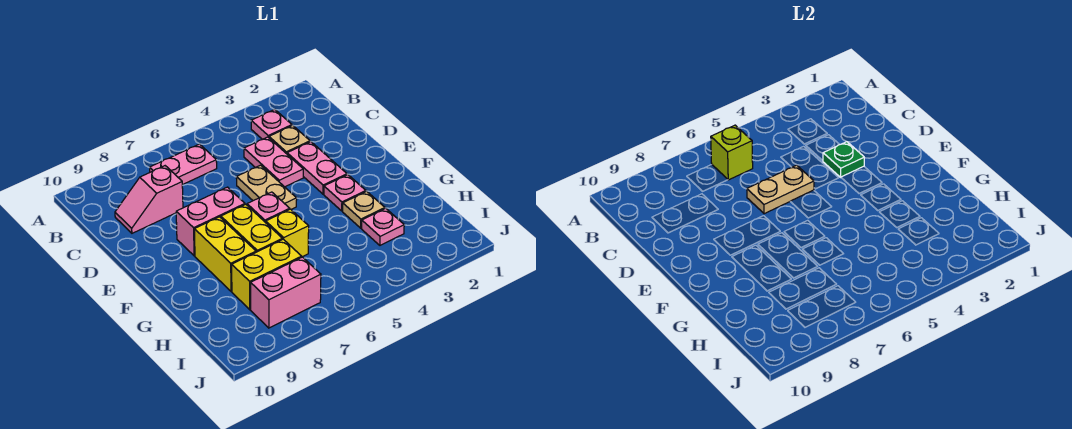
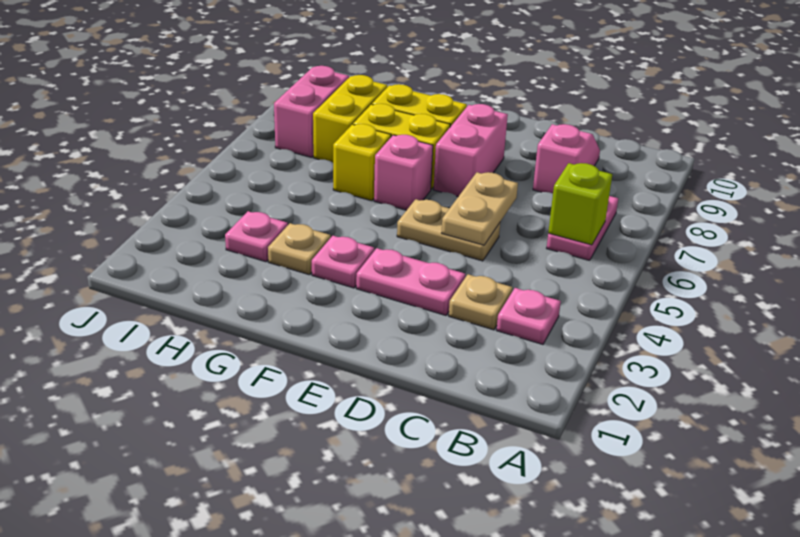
pink 1x2 plate [244,137,303,187] -> none
green 1x1 plate [823,142,864,177] -> none

